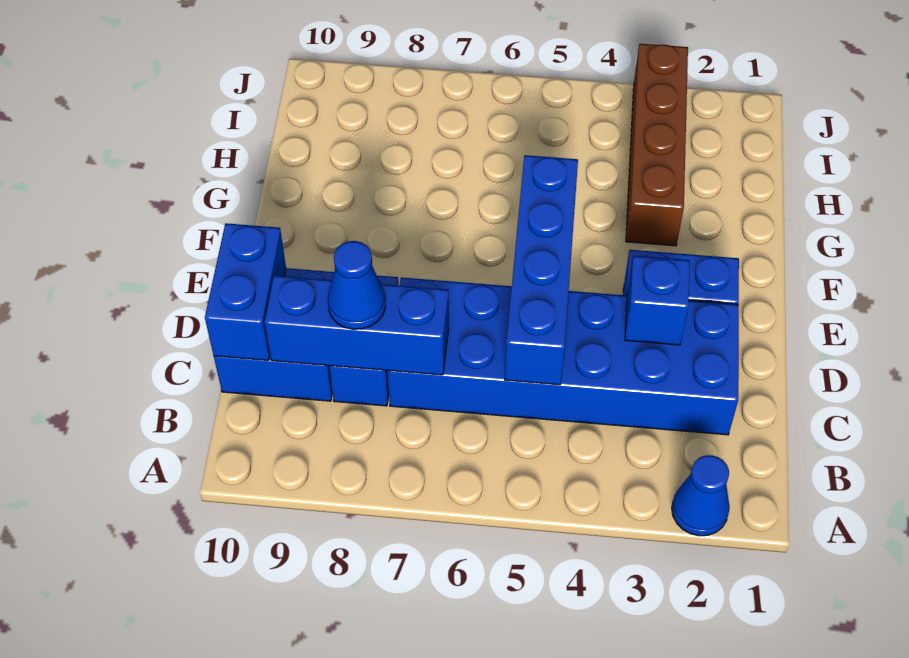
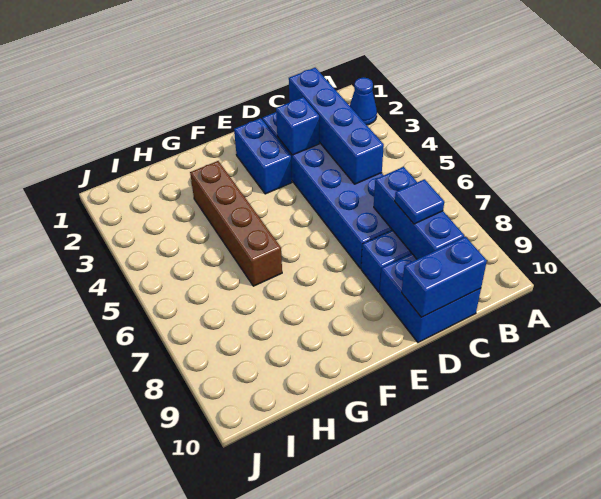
blue 1x4 brick [505,155,578,385] -> blue 1x4 brick turned to [289,68,384,184]
blue 1x1 cone [328,241,386,329] -> blue 1x1 tile [395,179,444,224]
brown 1x4 brick [626,44,688,246] -> brown 1x4 brick turned to [190,161,282,286]

